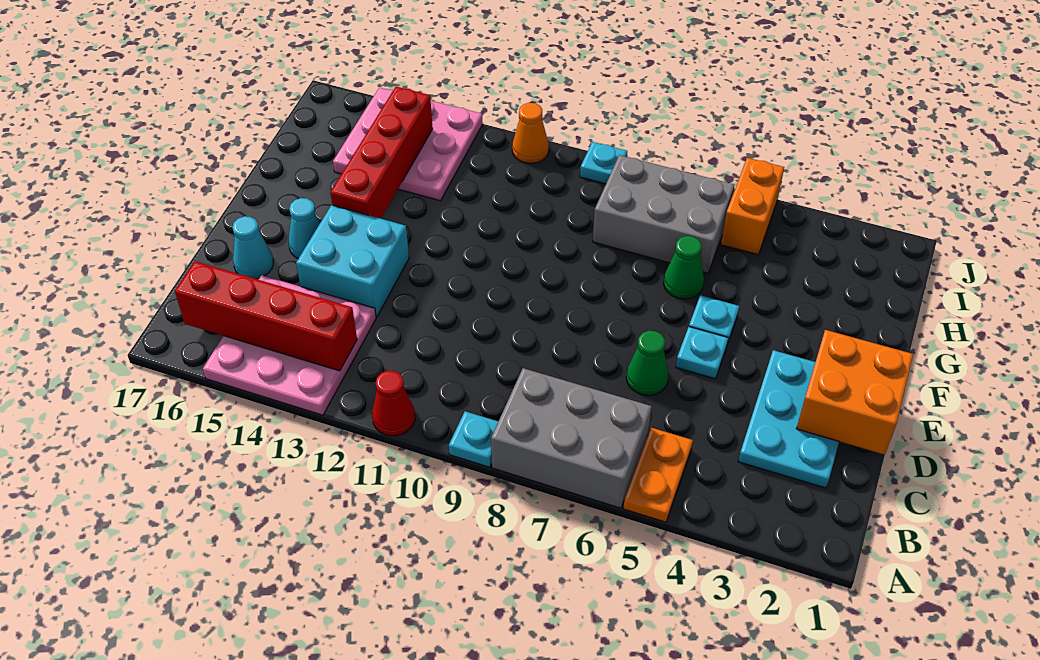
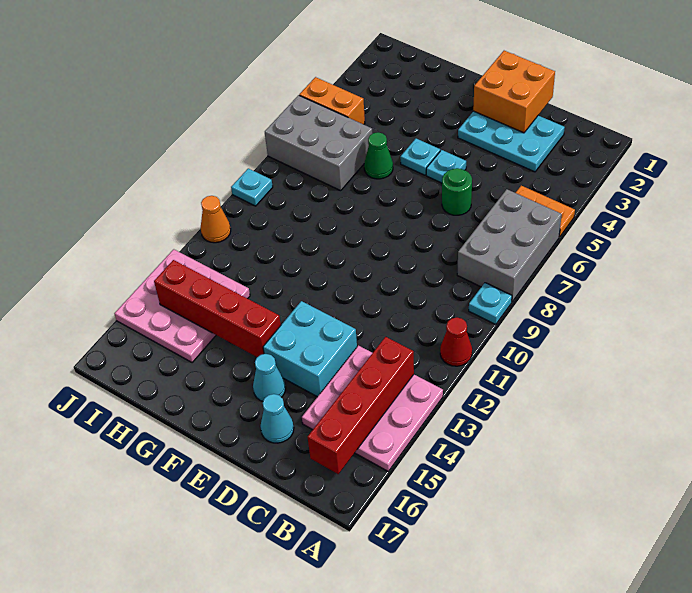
green 1x1 cone [626,331,669,395] -> green 1x1 round brick [442,168,472,215]
grey 2x3 brick [593,155,734,273] -> grey 2x3 brick turned to [265,95,372,191]

